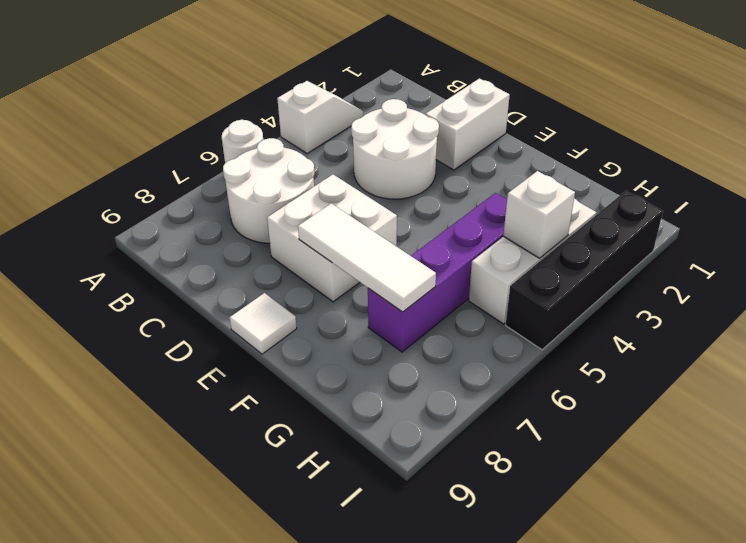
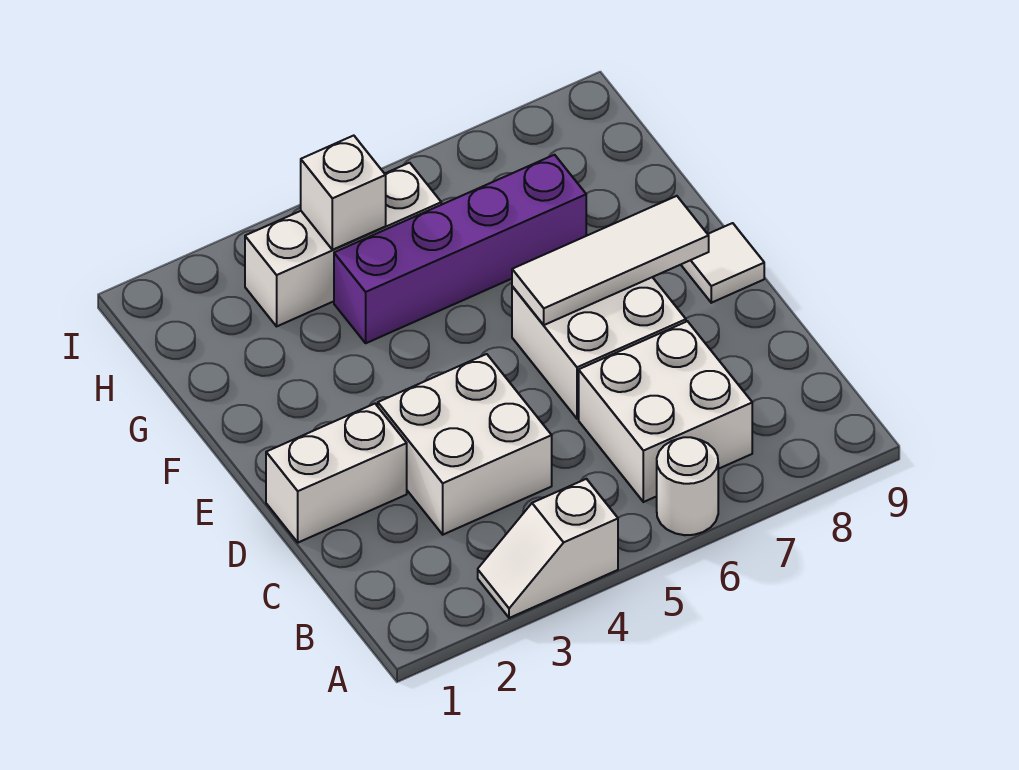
white 2x2 round brick [223,138,315,243] -> white 2x2 brick [579,321,752,502]
white 2x2 round brick [351,99,439,199] -> white 2x2 brick [378,354,552,535]
white 1x3 tile [298,203,436,312] -> white 1x3 tile turned to [512,196,709,325]
black 1x4 brick [506,191,663,350] -> none

